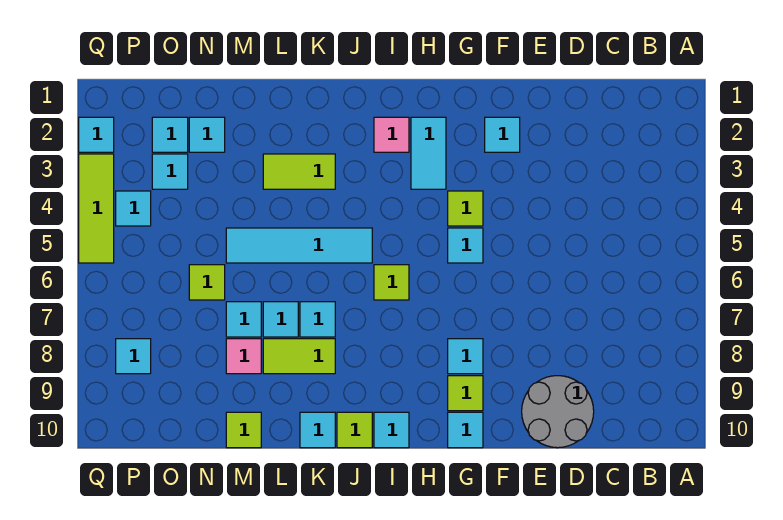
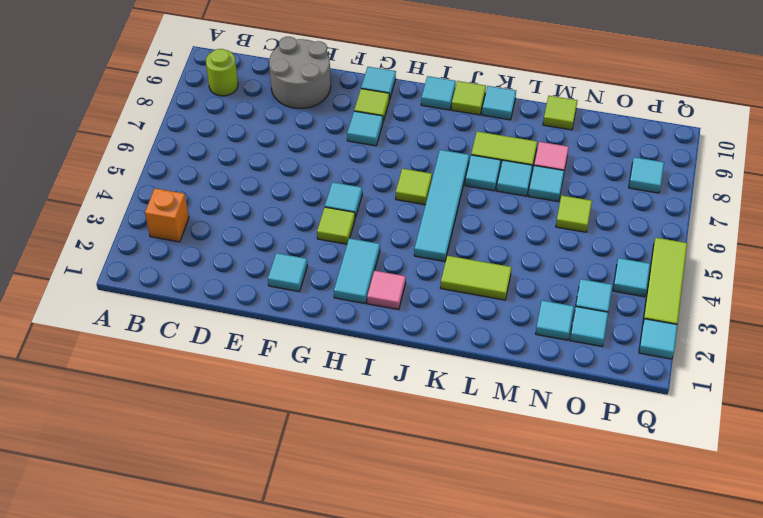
none -> orange 1x1 brick [145,188,189,242]
none -> lime 1x1 round brick [206,49,238,96]
cyan 1x4 tile [226,228,372,263] -> cyan 1x4 tile turned to [414,150,469,261]

